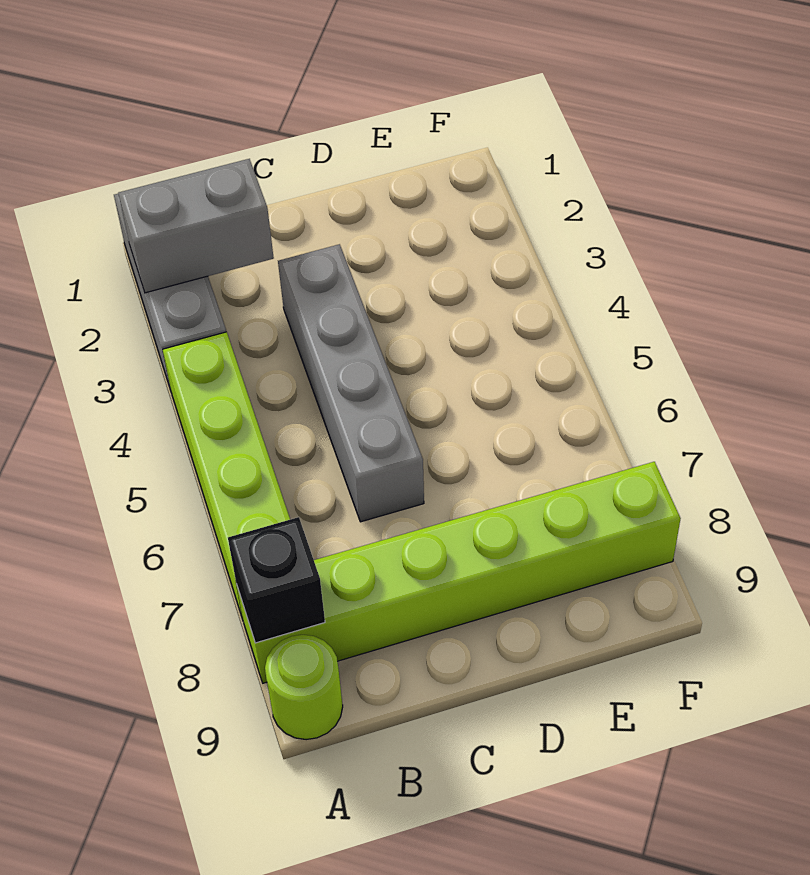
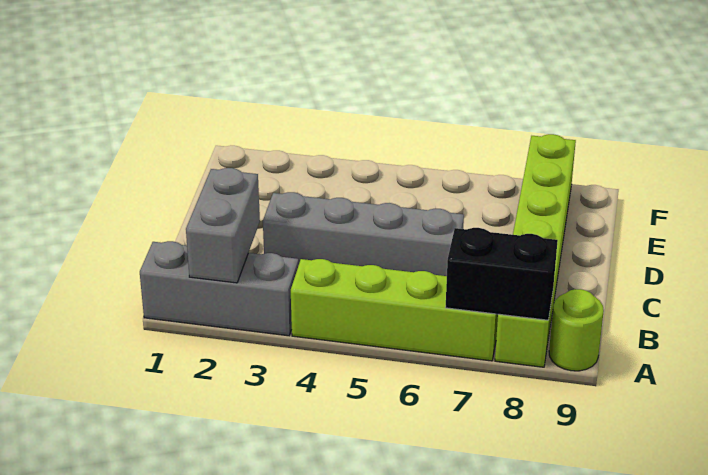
black 1x1 brick [228,517,325,643] -> black 1x2 brick [446,228,558,320]

